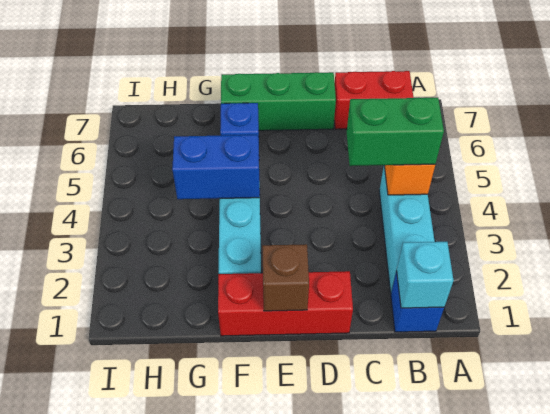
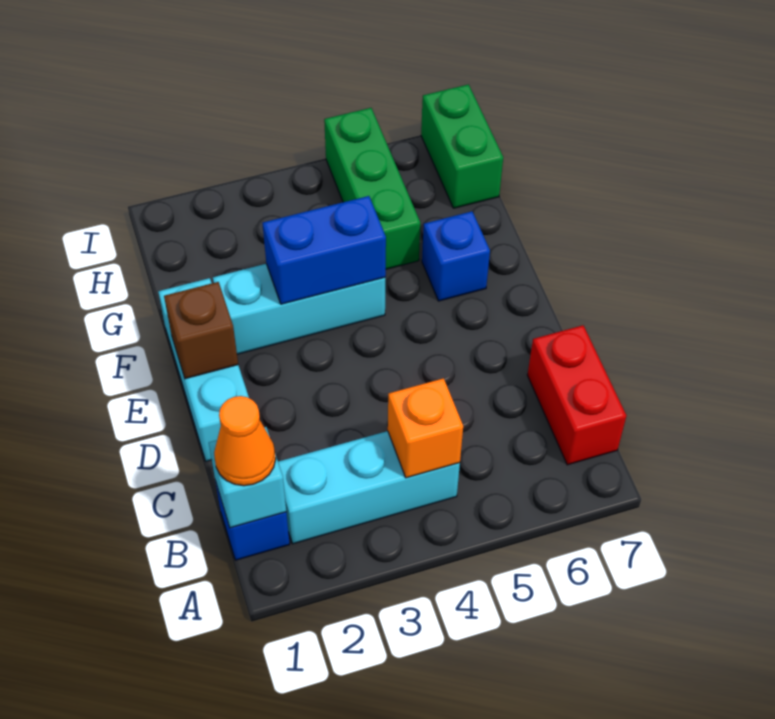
none -> orange 1x1 cone [214,396,276,486]
green 1x2 brick [347,98,444,166] -> green 1x2 brick moved to [421,84,503,208]
red 1x3 brick [218,271,353,336] -> cyan 1x3 brick [158,278,249,461]
green 1x3 brick [221,72,336,131] -> green 1x3 brick moved to [324,108,420,269]
blue 1x2 brick [172,135,260,199] -> blue 1x2 brick turned to [263,196,386,304]

